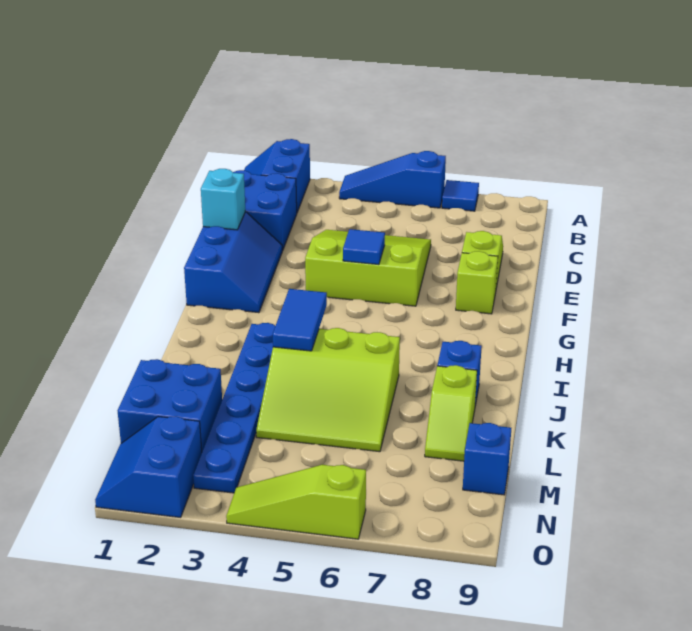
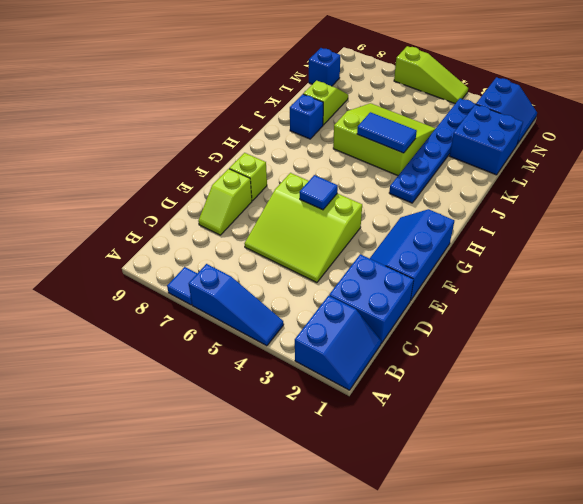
cyan 1x1 brick [201,169,245,230] -> none
blue 1x2 tile [273,289,327,351] -> blue 1x2 tile turned to [357,112,417,153]

